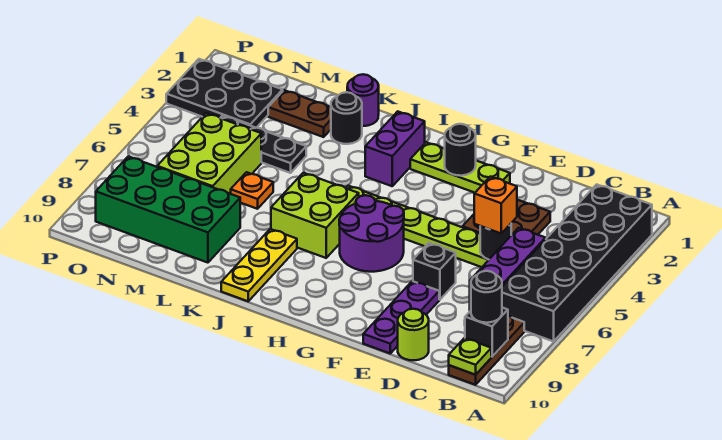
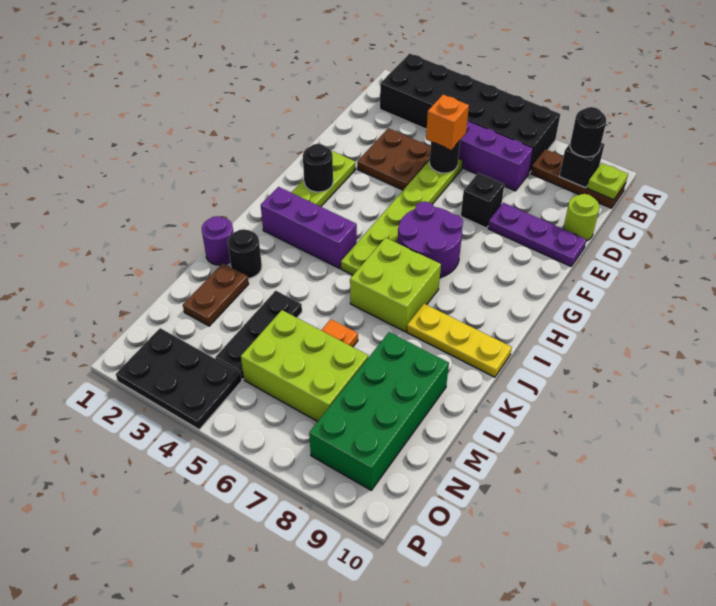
purple 1x2 brick [365,111,425,186] -> purple 1x3 brick [261,187,357,269]
black 2x3 plate [166,59,283,128] -> black 2x3 plate turned to [116,328,242,430]

